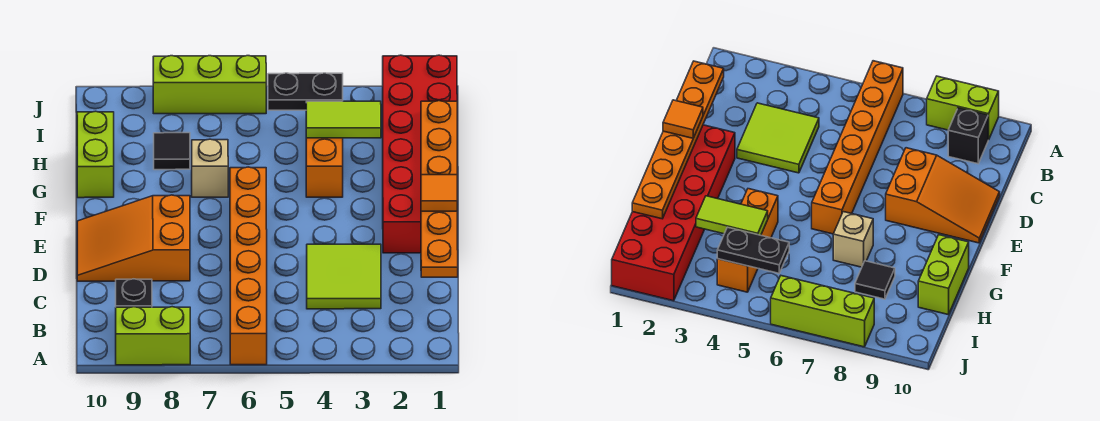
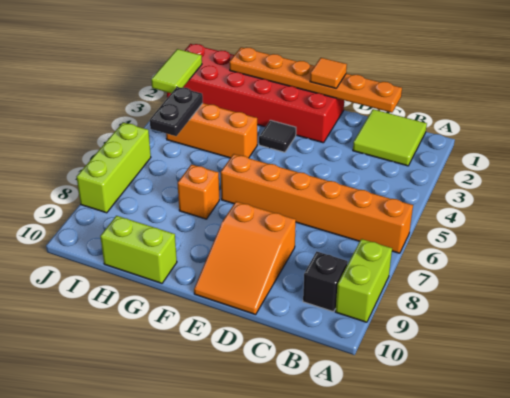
lime 2x2 tile [307,244,381,309] -> lime 2x2 tile moved to [353,109,427,166]
tan 1x1 brick [192,139,228,197] -> orange 1x1 brick [178,164,219,219]
lime 1x2 tile [306,101,381,138] -> lime 1x2 tile moved to [151,49,202,93]
black 1x1 tile [154,133,190,170] -> black 1x1 tile moved to [259,120,296,152]

